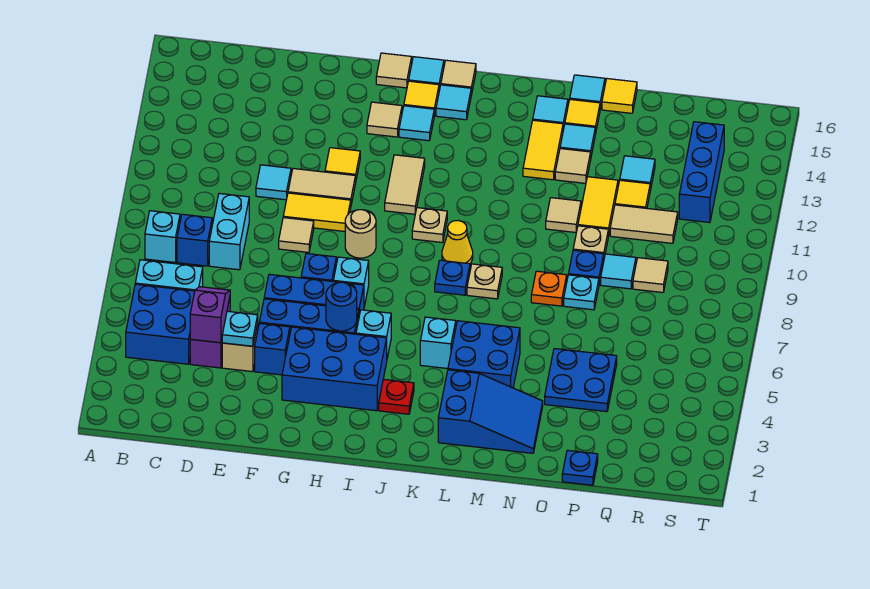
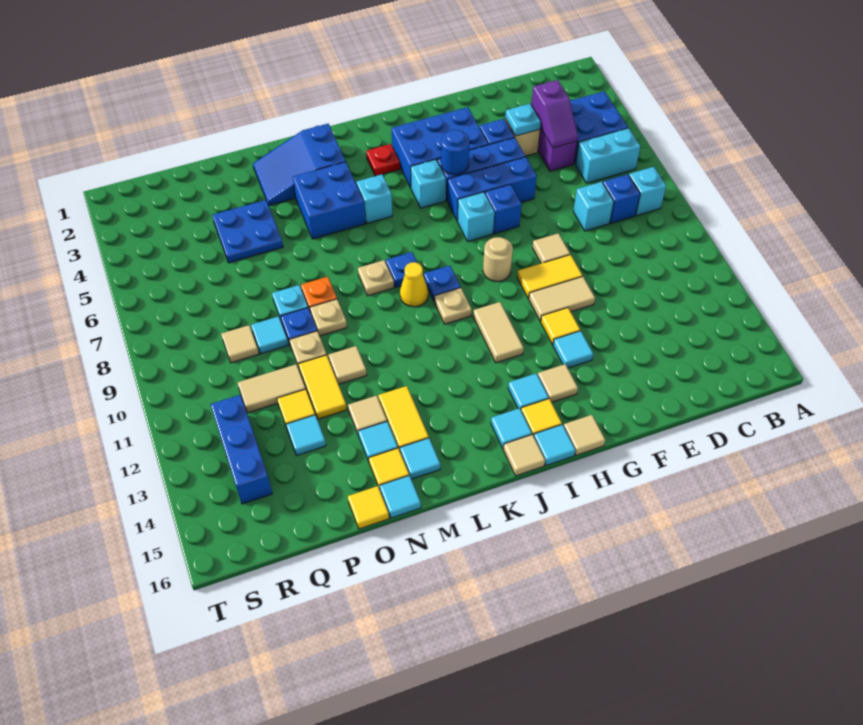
cyan 1x2 brick [209,193,249,270] -> cyan 1x1 brick [573,182,614,231]
cyan 1x1 tile [256,165,291,200] -> cyan 1x1 tile moved to [553,331,593,368]
none -> tan 1x1 plate [310,299,347,336]
blue 1x1 plate [562,450,598,485] -> blue 1x1 plate moved to [424,266,461,301]

